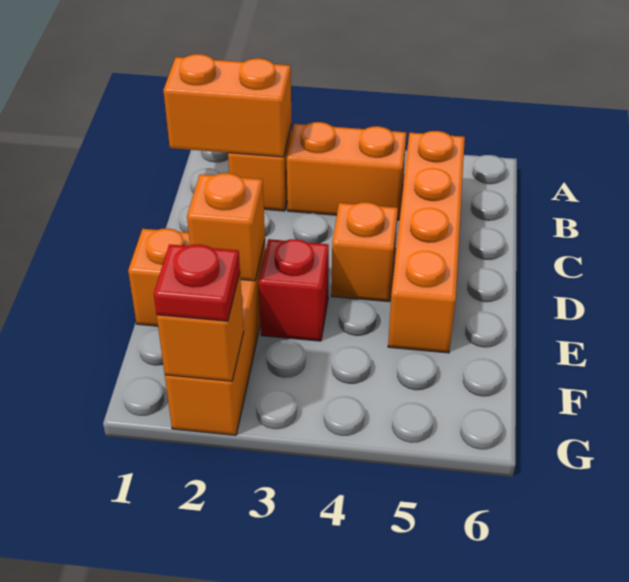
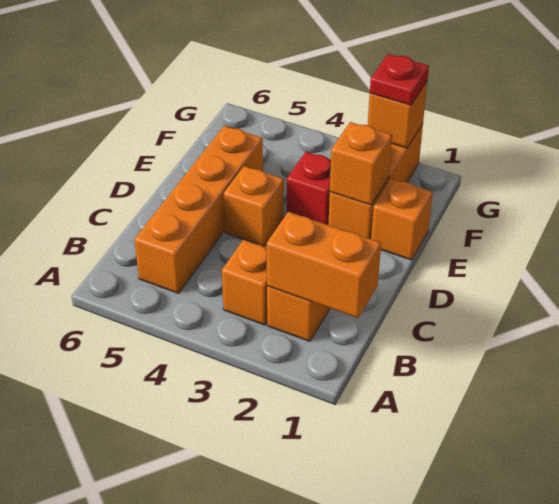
orange 1x2 brick [287,122,406,220] -> orange 1x1 brick [222,240,267,325]

